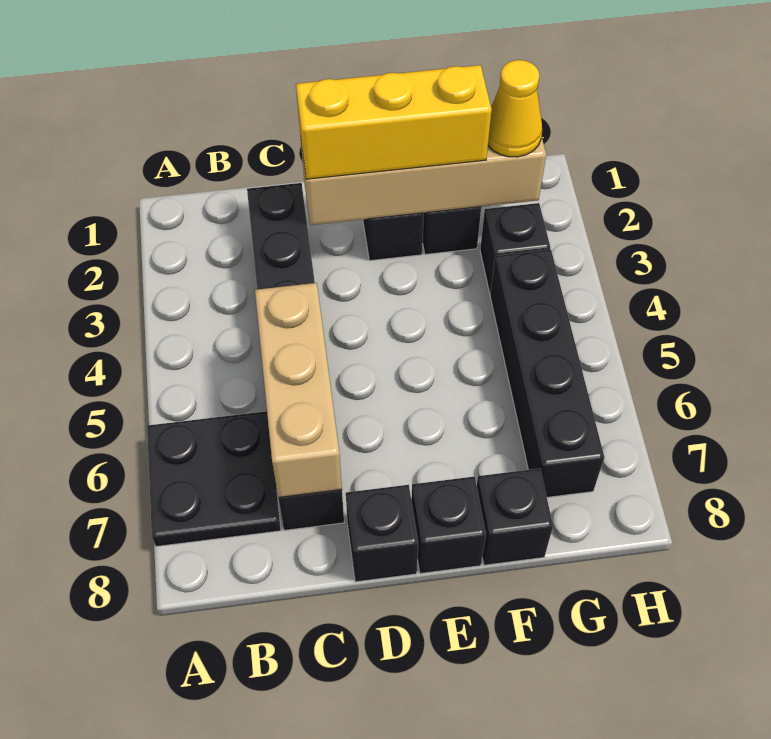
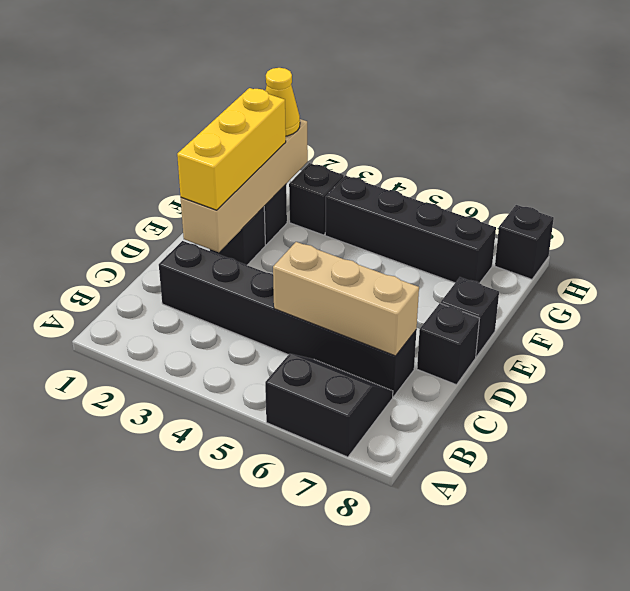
black 2x2 plate [147,411,281,547] -> black 2x2 slope [265,354,393,457]
black 1x1 brick [477,468,553,565] -> black 1x1 brick moved to [495,205,554,279]

